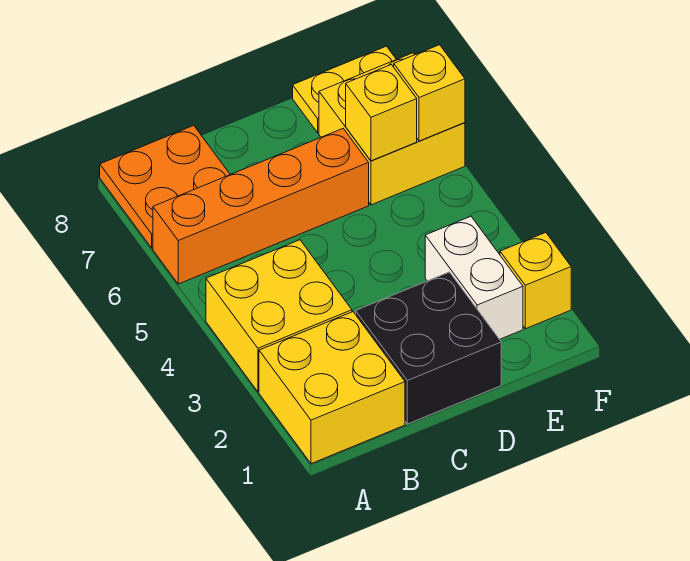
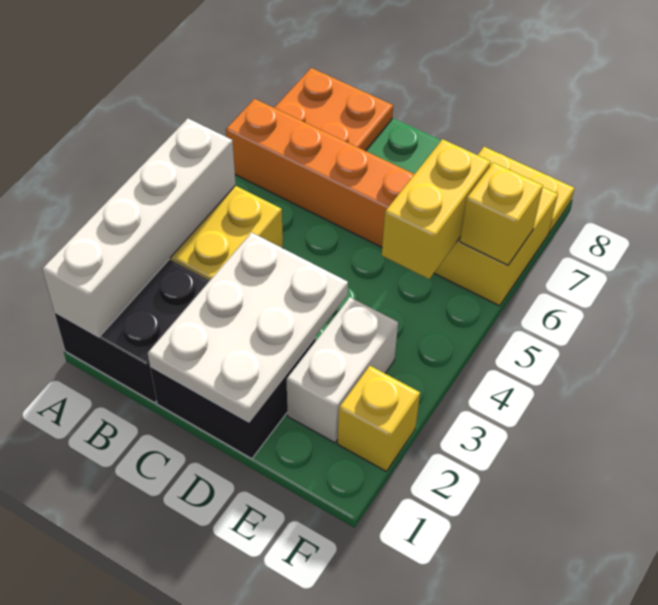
yellow 2x2 brick [259,312,405,464] -> black 2x2 brick [54,259,210,403]
none -> white 1x4 brick [42,119,236,337]
none -> white 2x3 plate [148,233,348,422]
yellow 1x1 brick [346,65,417,161] -> yellow 1x2 brick [382,139,491,279]

